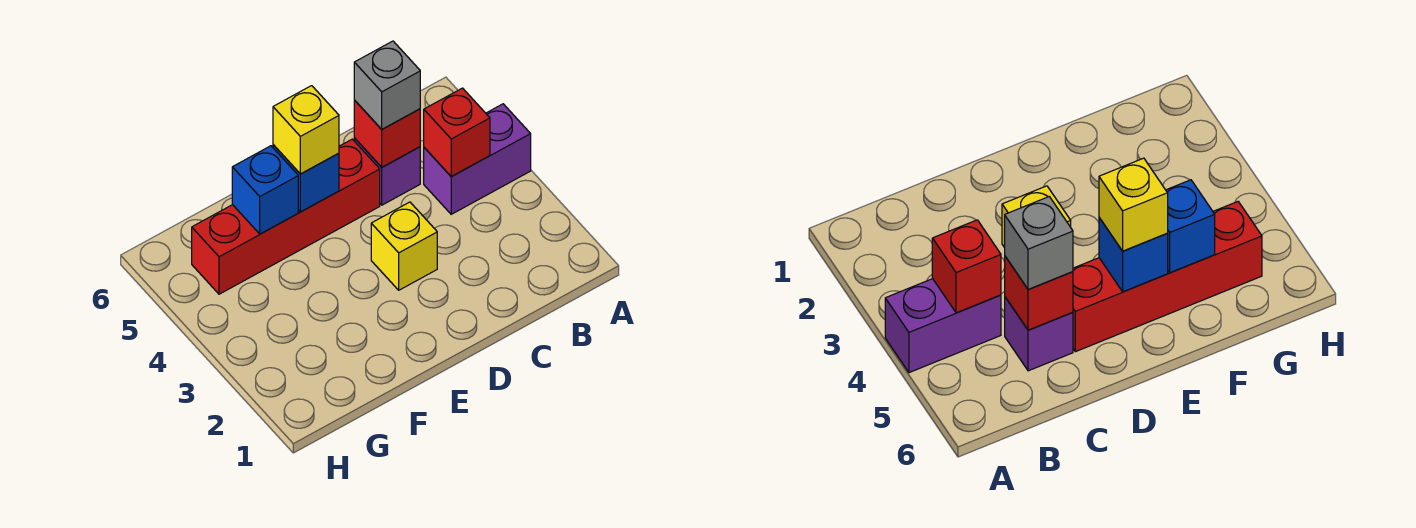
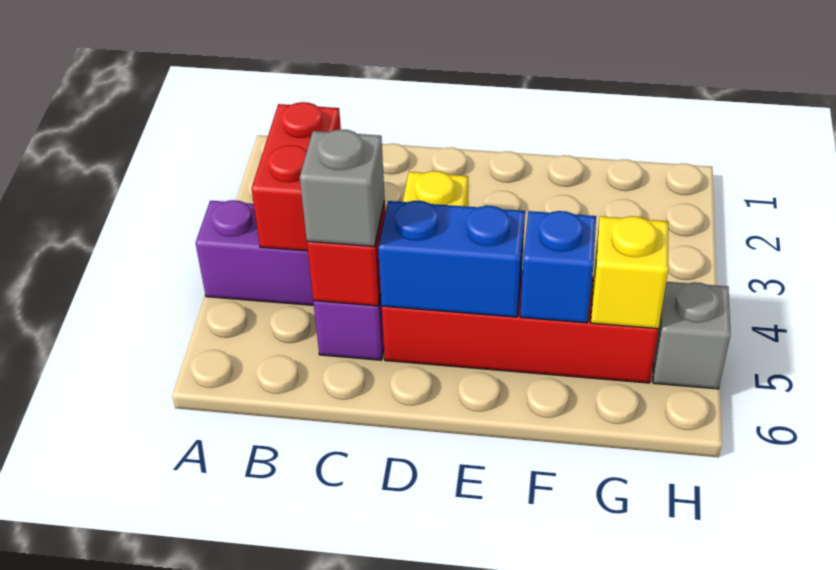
red 1x1 brick [424,88,490,177] -> red 1x2 brick [252,102,341,251]
blue 1x1 brick [273,145,339,212] -> blue 1x2 brick [378,201,525,317]
yellow 1x1 brick [273,86,339,174] -> yellow 1x1 brick moved to [591,216,668,329]
none -> grey 1x1 brick [653,282,731,389]

